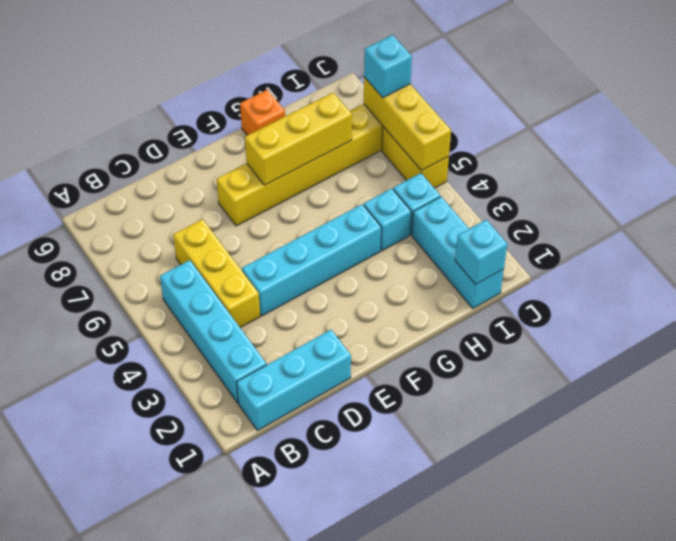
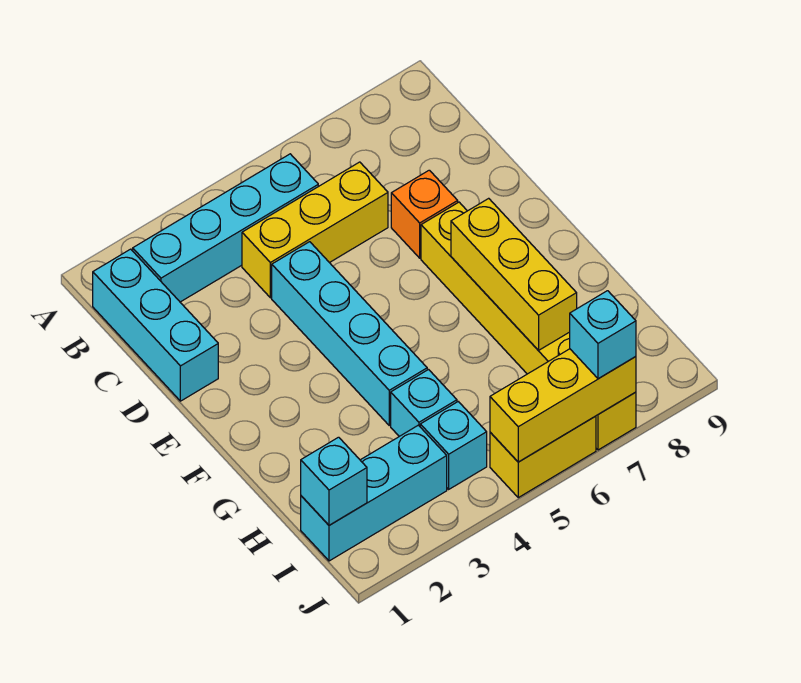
orange 1x1 brick [240,90,285,135] -> orange 1x1 brick moved to [391,170,458,258]

